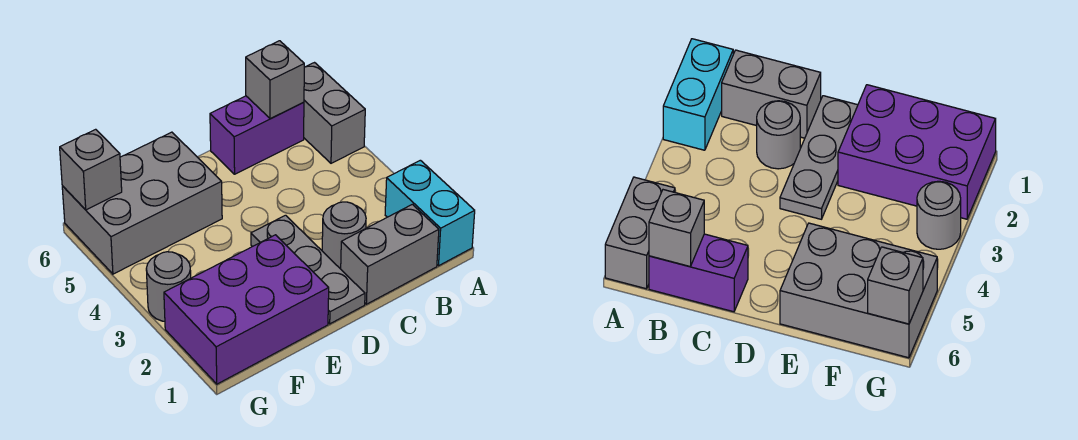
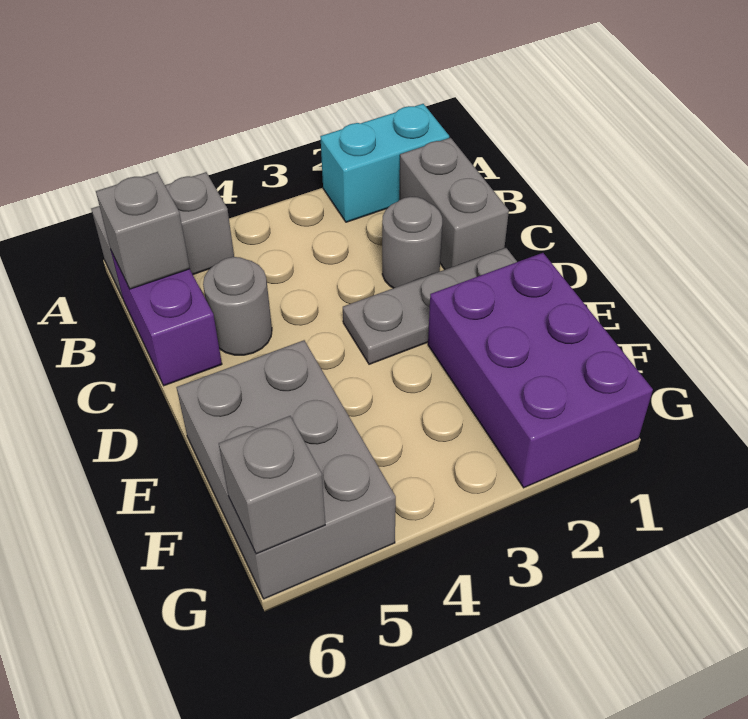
grey 1x1 round brick [146,252,191,321] -> grey 1x1 round brick moved to [203,257,272,355]

